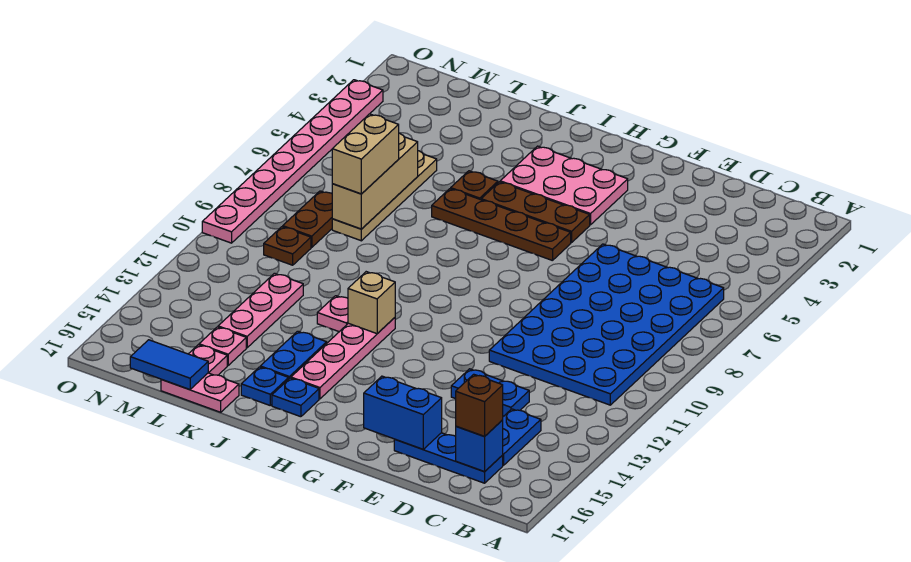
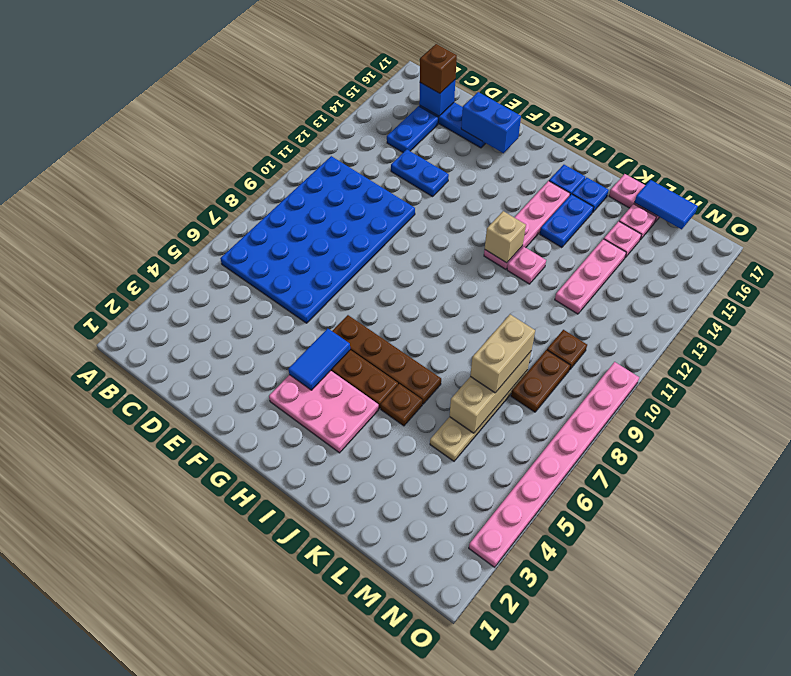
none -> blue 1x2 tile [288,329,350,390]

